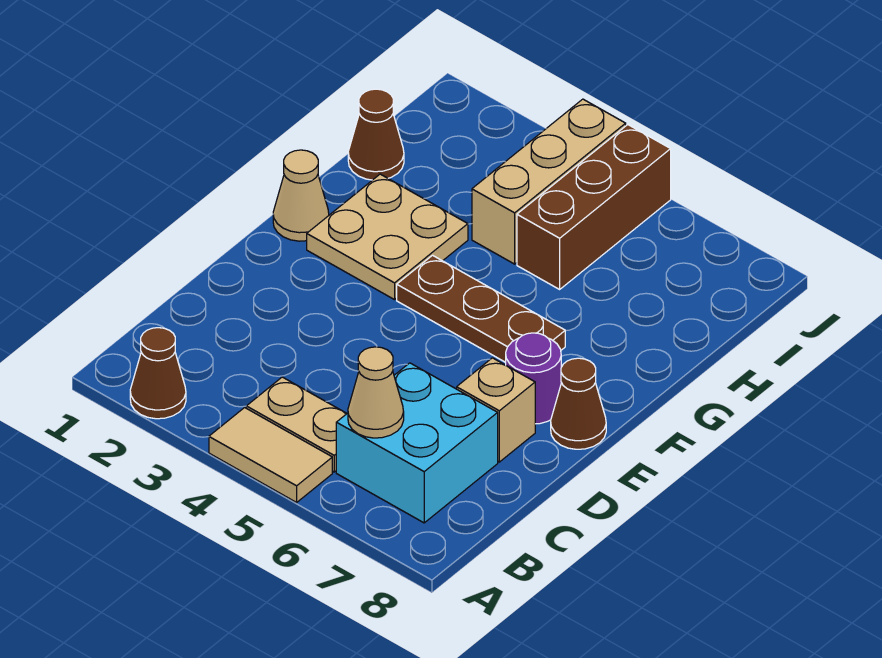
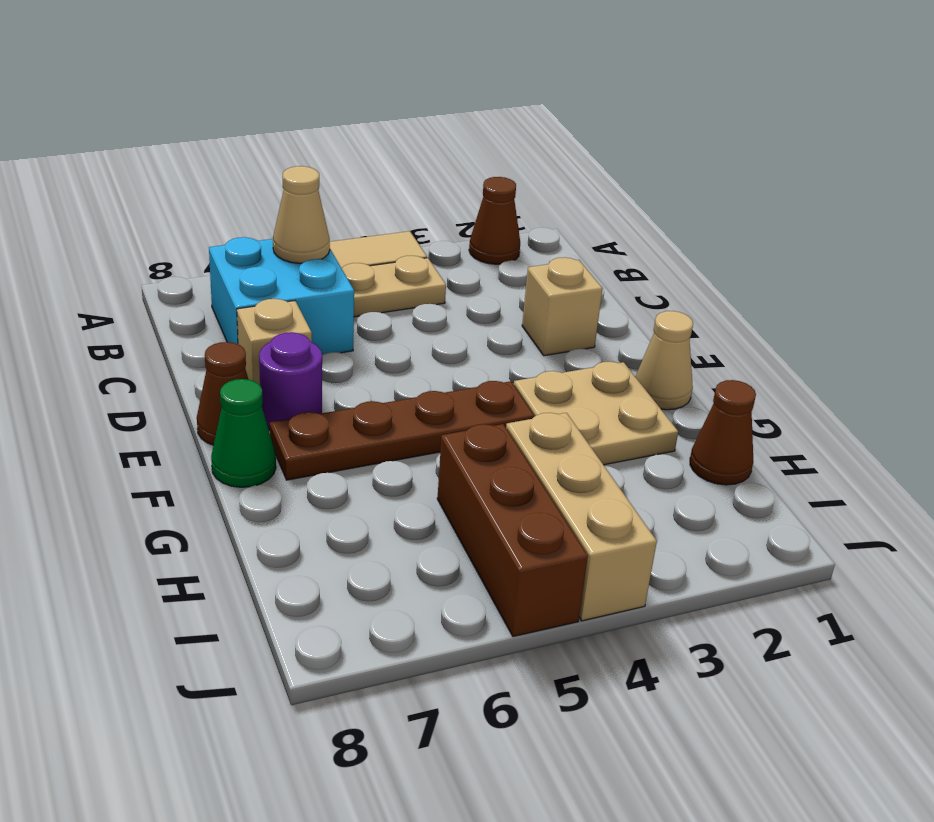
none -> tan 1x1 brick [522,257,603,356]
brown 1x3 plate [397,255,565,362] -> brown 1x4 plate [270,381,534,480]
none -> green 1x1 cone [211,379,276,487]

